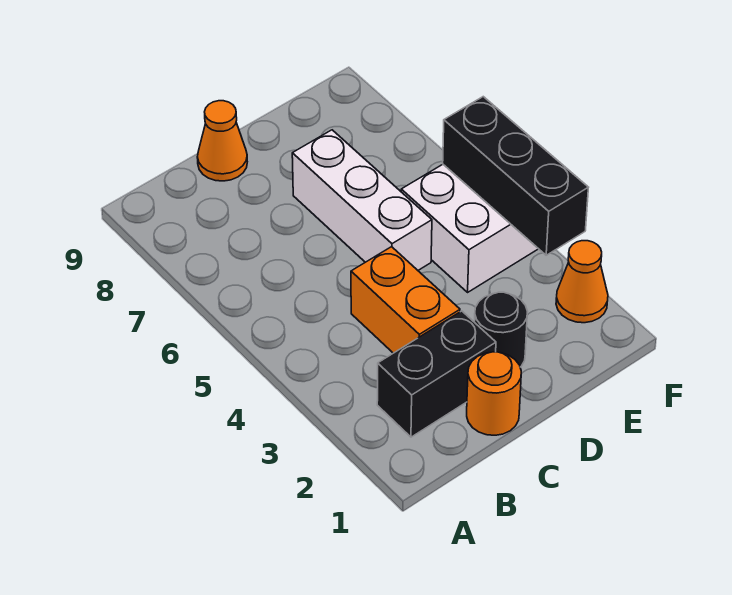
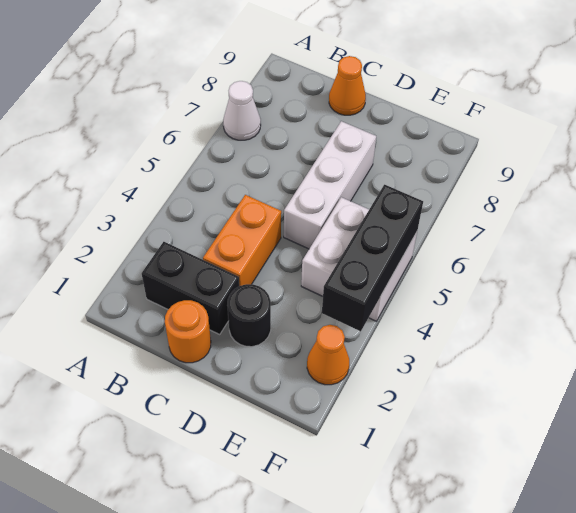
none -> white 1x1 cone [223,81,261,140]

